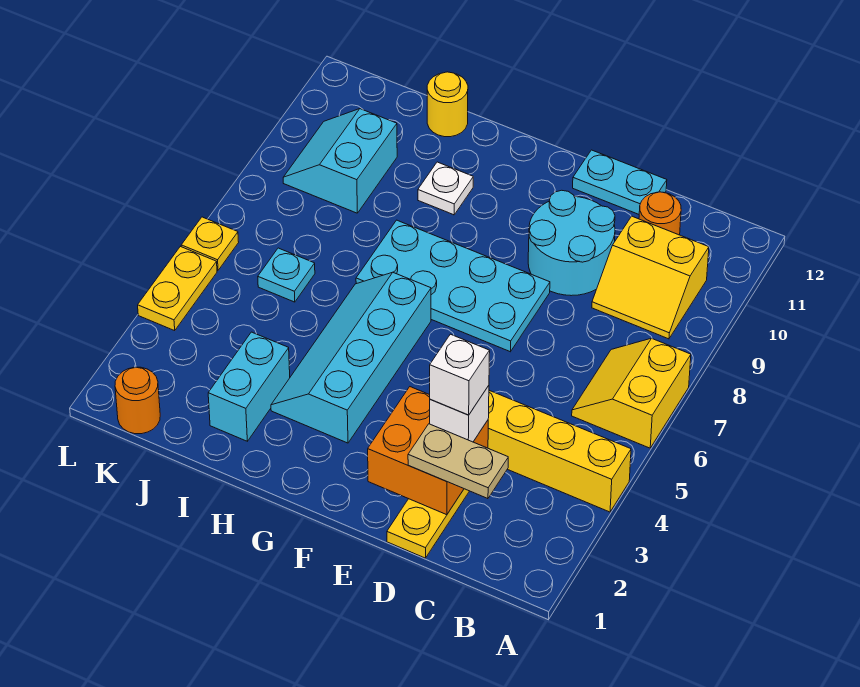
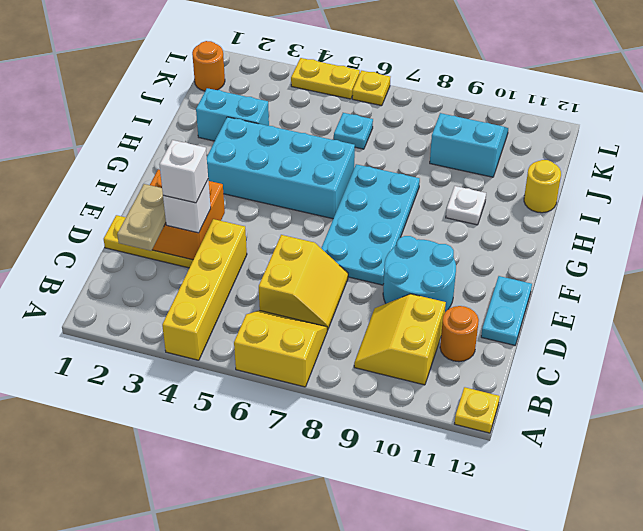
none -> yellow 1x1 plate [455,387,500,433]
none -> yellow 2x2 slope [259,235,348,330]
cyan 2x4 slope [271,272,431,443] -> cyan 2x4 brick [207,117,355,219]

